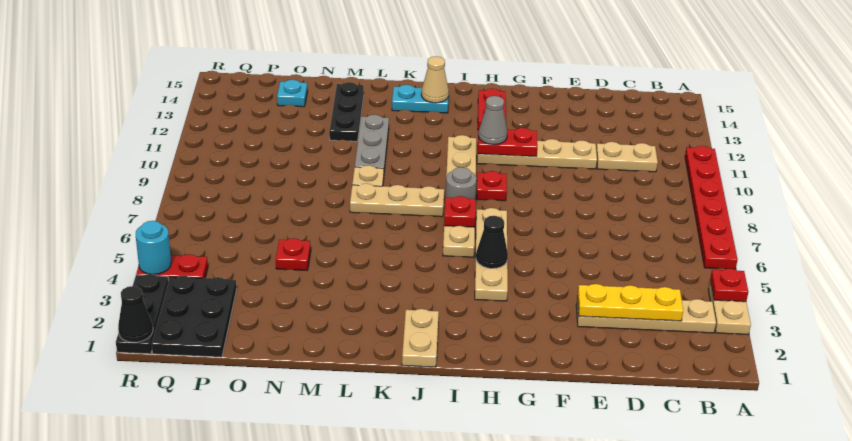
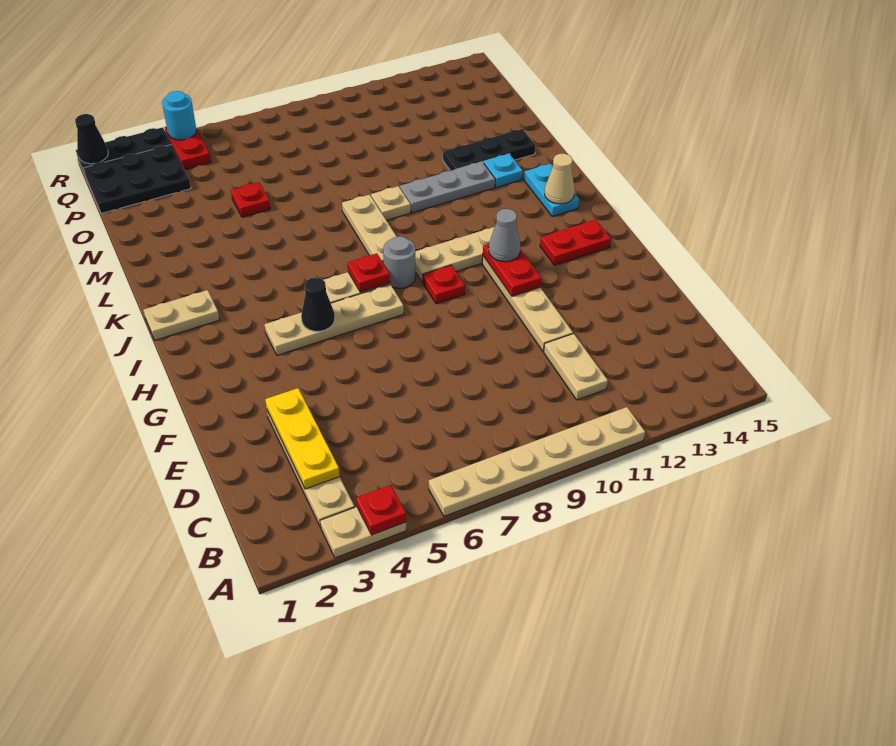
red 1x6 plate [685,146,738,269] -> tan 1x6 plate [429,407,645,516]
cyan 1x1 plate [277,80,307,107] -> cyan 1x1 plate moved to [484,154,523,188]

